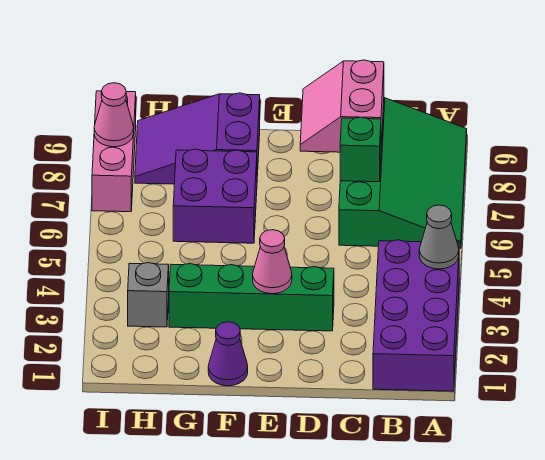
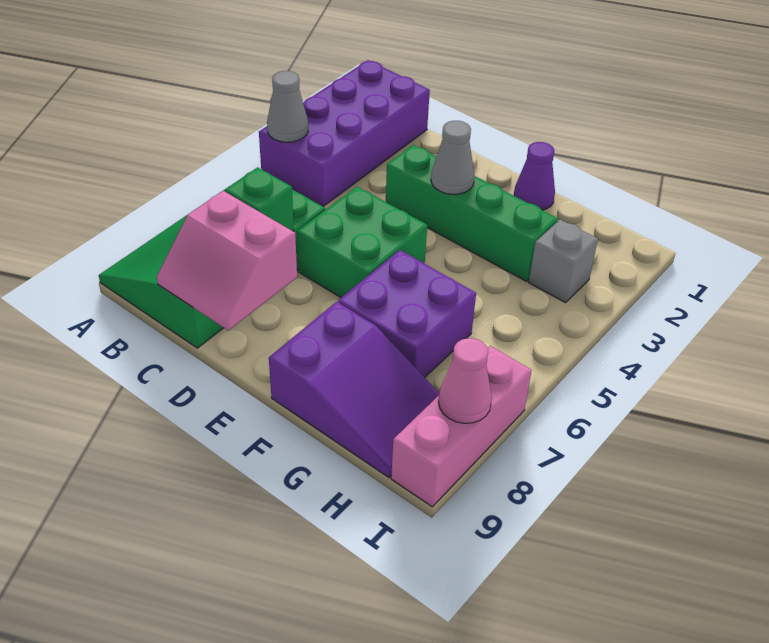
pink 2x2 slope [300,60,384,152] -> pink 2x2 slope turned to [157,191,297,331]
none -> green 2x2 brick [297,187,427,298]
pink 1x1 cone [253,230,292,294] -> grey 1x1 cone [431,121,475,194]

